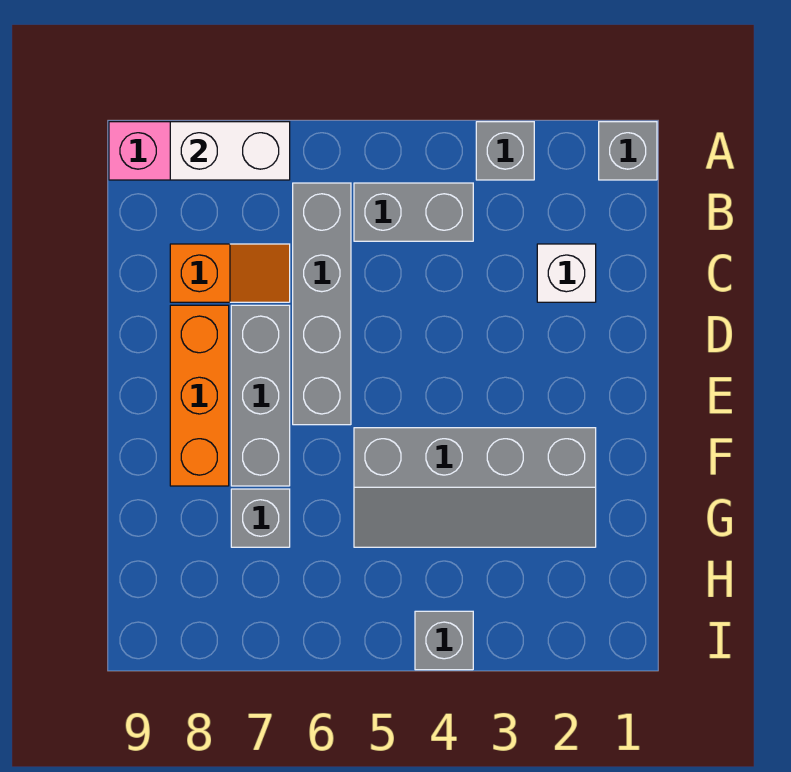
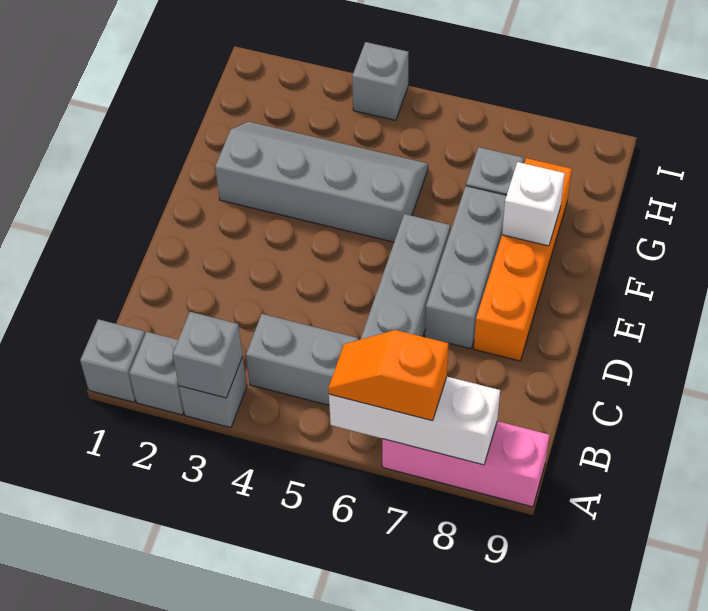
none -> grey 1x1 brick [129,332,184,415]
none -> grey 1x1 brick [173,312,243,398]
white 1x2 brick [170,122,290,180] -> white 1x3 brick [329,377,500,465]
white 1x1 brick [537,244,596,302] -> white 1x1 brick moved to [502,162,565,246]
orange 1x2 slope [170,244,290,302] -> orange 1x2 slope moved to [328,330,449,421]
orange 1x3 brick [170,305,229,486] -> orange 1x4 brick [474,158,572,361]

